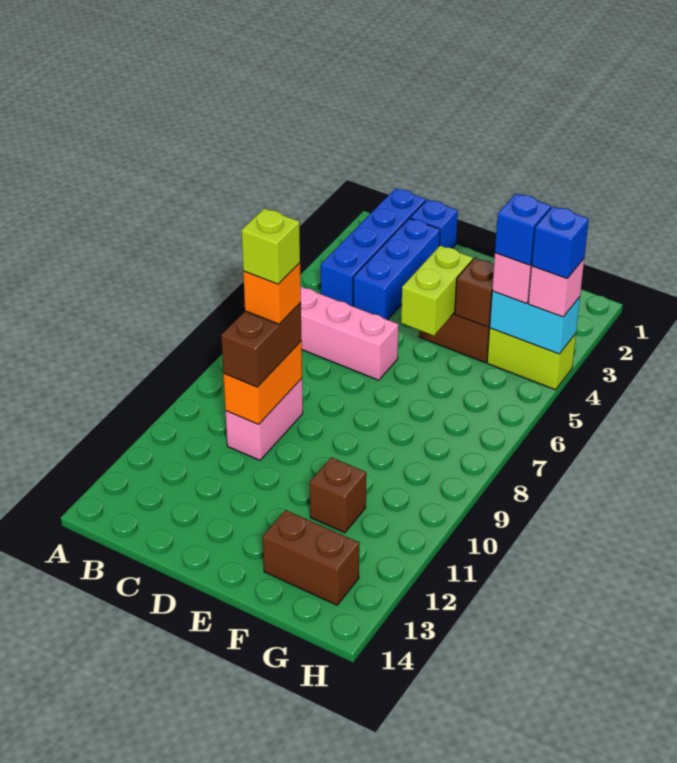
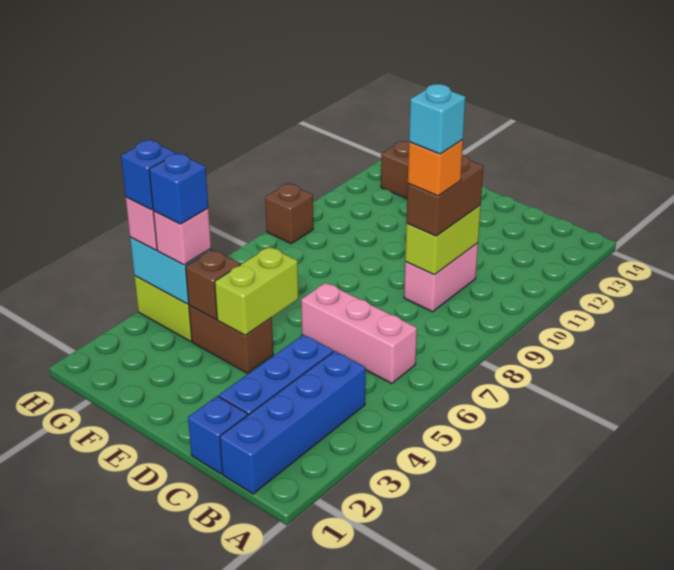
orange 1x2 brick [224,341,302,424] -> lime 1x2 brick [405,205,481,275]
lime 1x1 brick [242,208,300,284] -> cyan 1x1 brick [409,84,465,154]
brown 1x1 brick [310,457,366,533] -> brown 1x1 brick moved to [265,183,313,244]

